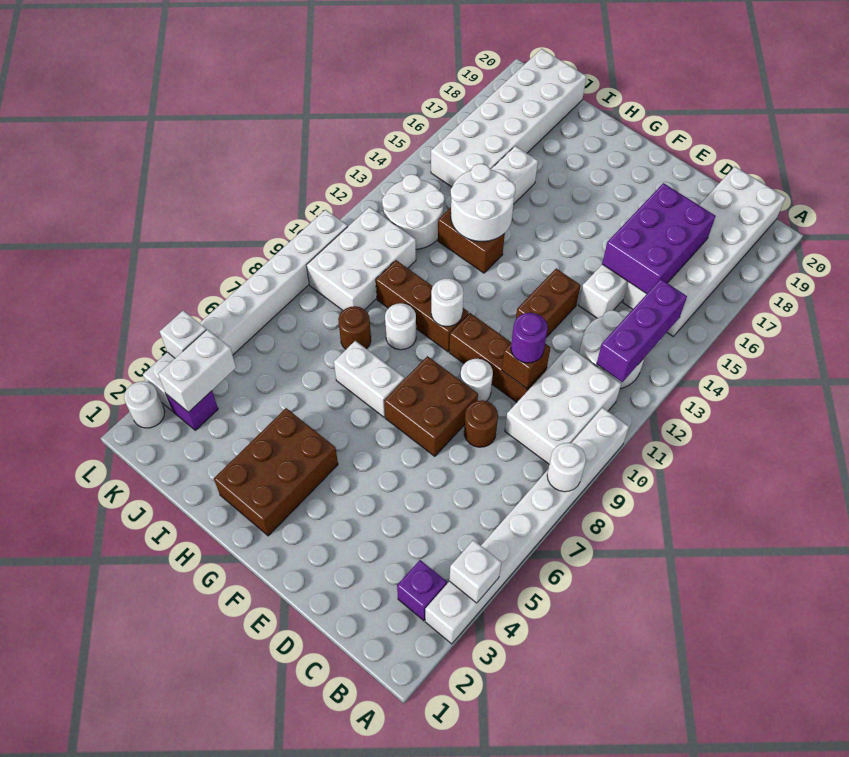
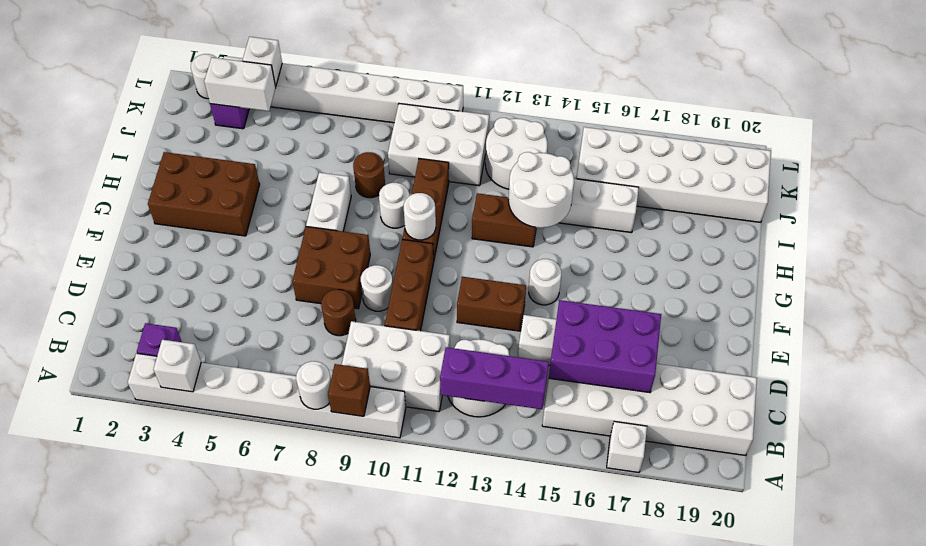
none -> white 1x1 brick [607,421,647,473]
brown 1x1 brick [502,344,551,389] -> brown 1x1 brick moved to [328,364,370,416]
purple 1x1 round brick [511,313,548,363] -> none
none -> white 1x1 round brick [529,259,561,305]
brown 1x2 brick [438,208,505,273] -> brown 1x2 brick turned to [472,193,536,247]

